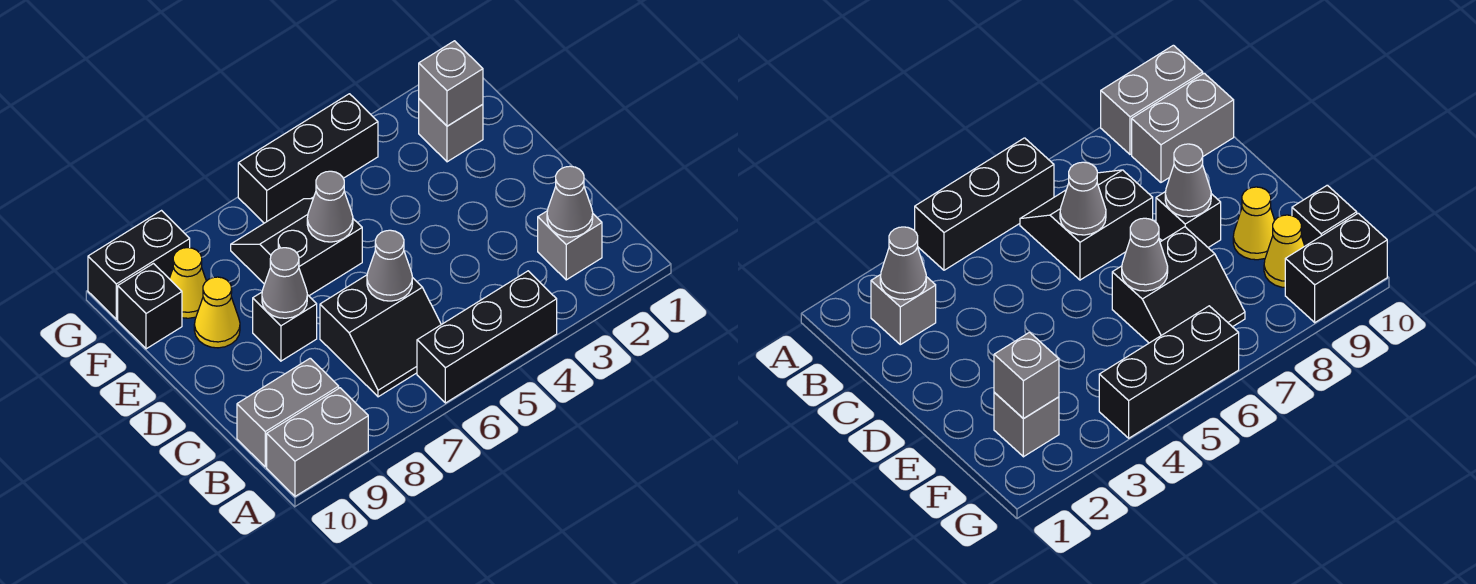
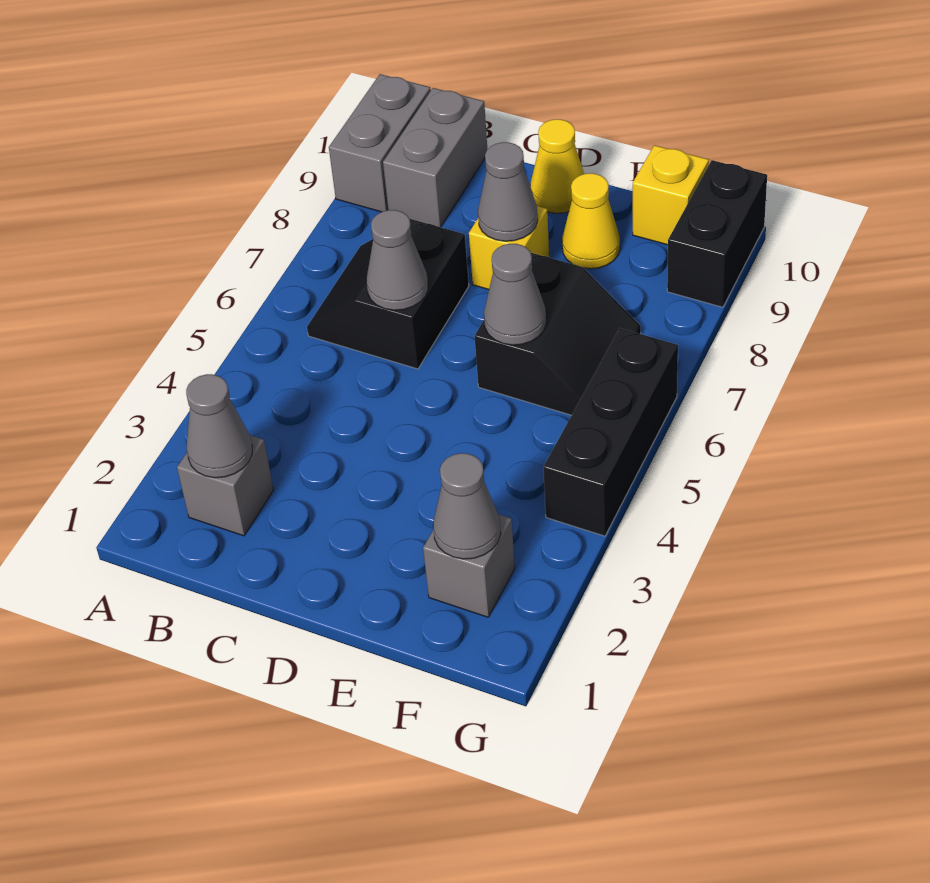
black 1x3 brick [417,271,557,403] -> none
black 1x1 brick [253,292,317,361] -> yellow 1x1 brick [469,206,549,289]
grey 1x1 brick [419,41,483,126] -> grey 1x1 cone [433,453,501,559]
yellow 1x1 cone [169,248,206,318] -> yellow 1x1 cone moved to [530,119,584,213]
black 1x1 brick [118,264,182,349] -> yellow 1x1 brick [633,145,709,245]

